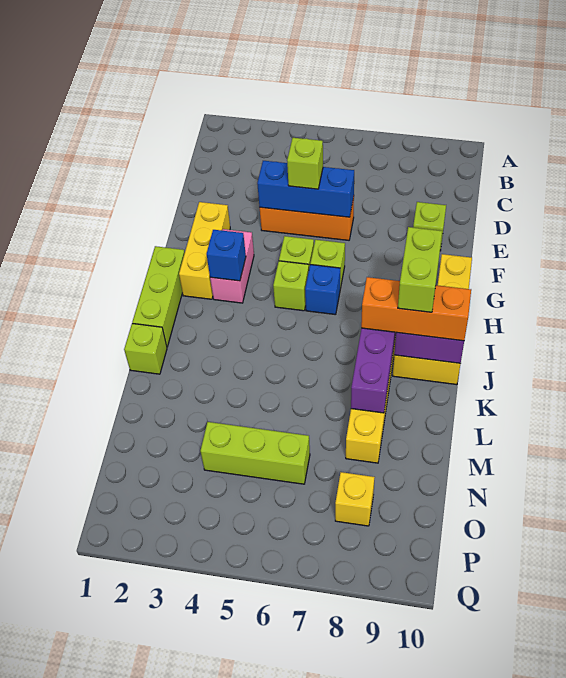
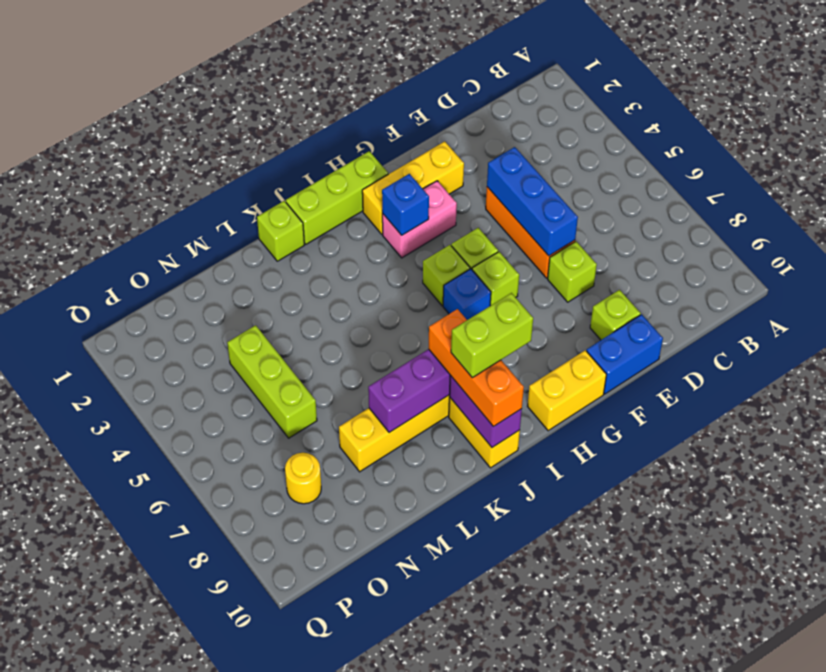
lime 1x1 brick [287,138,323,189] -> lime 1x1 brick moved to [548,241,597,302]
none -> blue 1x2 brick [587,314,663,394]
yellow 1x1 brick [335,472,375,526] -> yellow 1x1 round brick [285,453,321,504]

